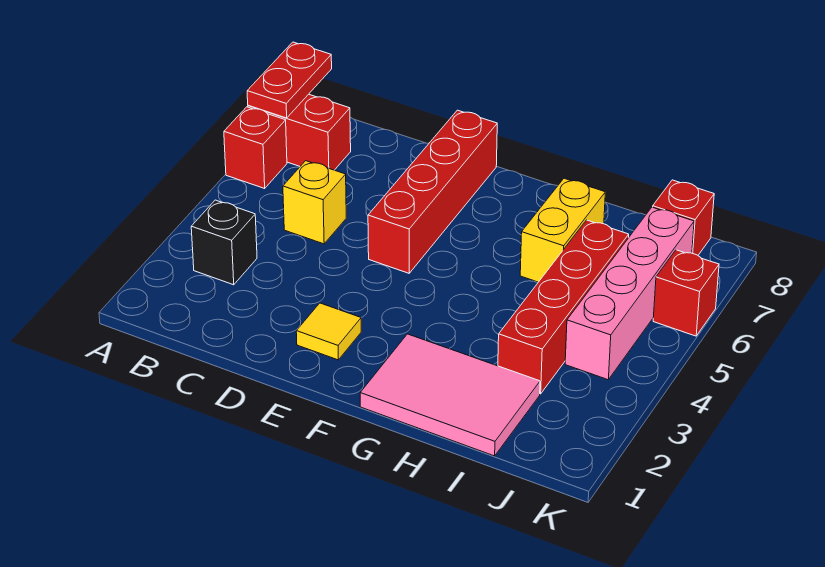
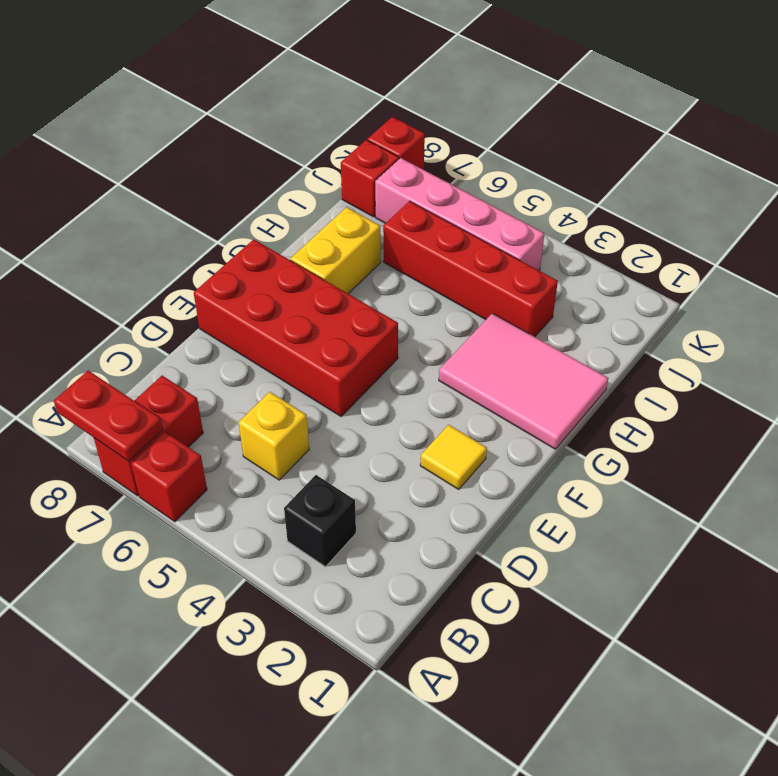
red 1x4 brick [368,110,497,273] -> red 2x4 brick [194,239,398,416]
pink 2x3 tile [360,334,540,456] -> pink 2x3 tile turned to [439,313,608,449]
yellow 1x2 brick [520,178,605,282] -> yellow 1x2 brick turned to [290,207,381,294]
red 1x1 brick [653,250,719,336] -> red 1x1 brick moved to [367,117,425,170]

